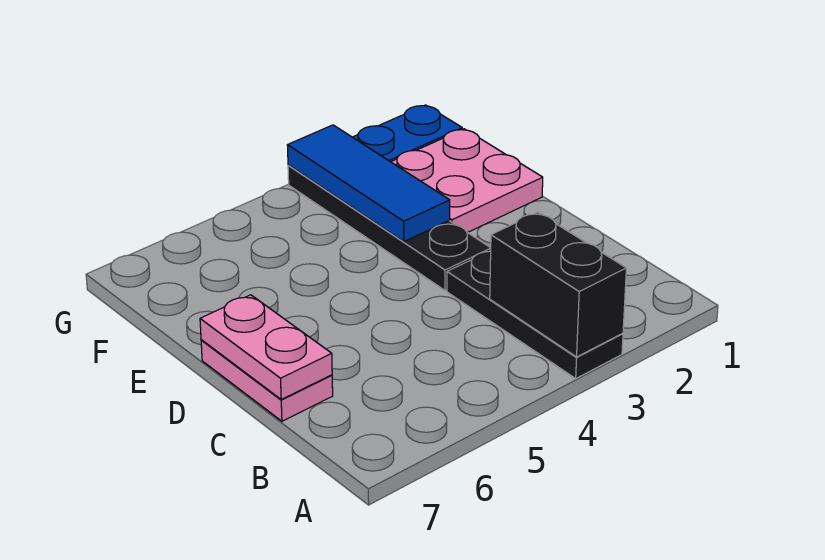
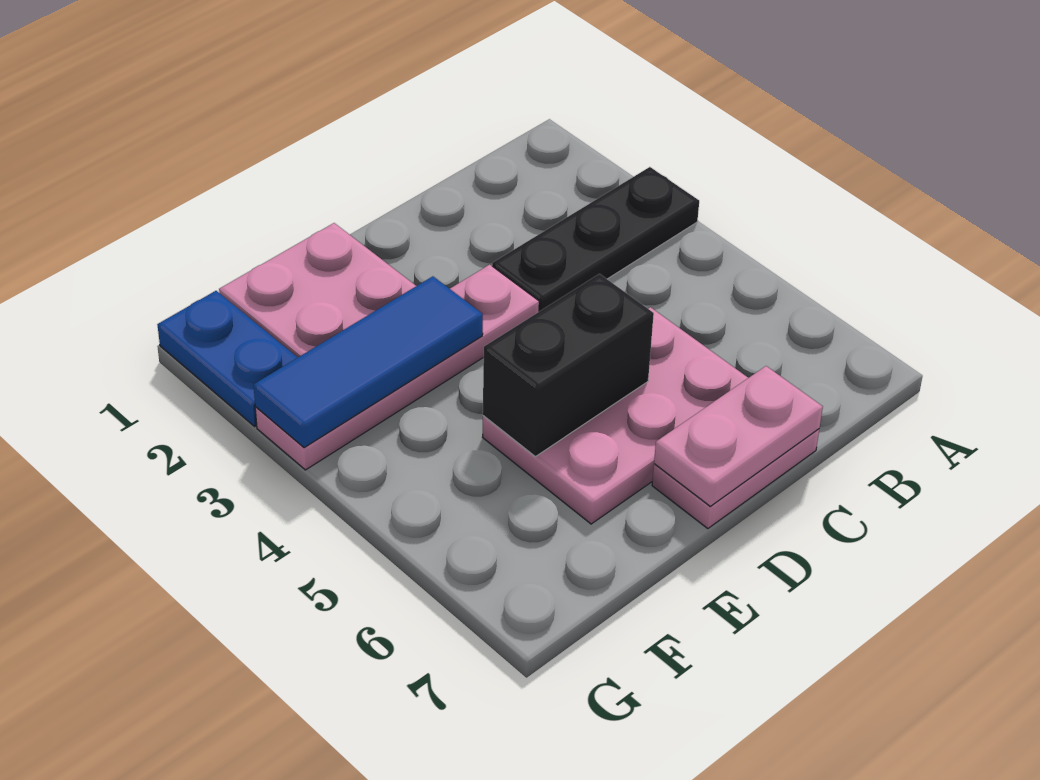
black 1x2 brick [490,212,626,357] -> black 1x2 brick moved to [483,274,654,457]
none -> pink 2x3 plate [483,307,748,524]
black 1x4 plate [288,165,491,290] -> pink 1x4 plate [255,264,539,470]

